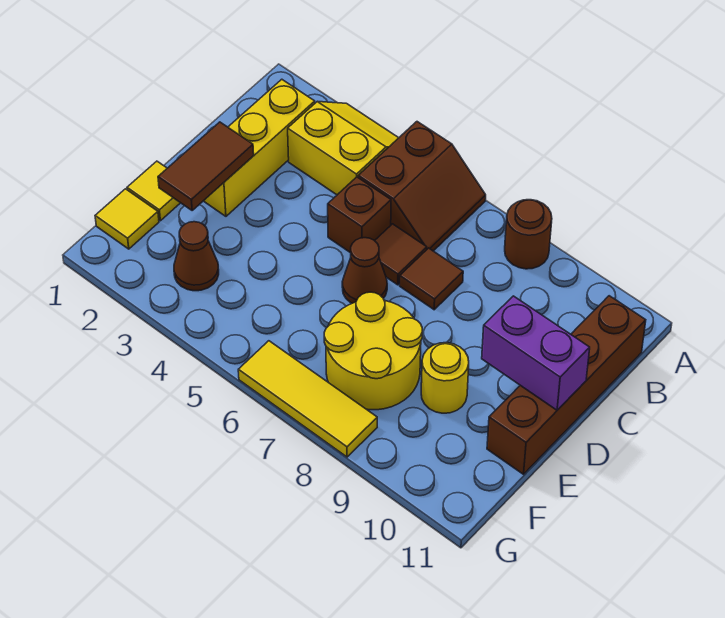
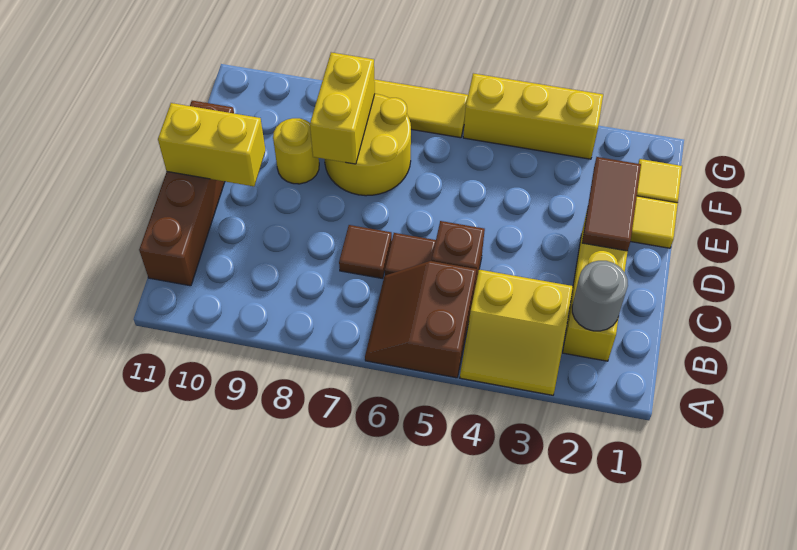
brown 1x1 round brick [505,200,552,269] -> none
none -> grey 1x1 round brick [572,261,628,331]
brown 1x1 cone [342,238,387,303] -> none
purple 1x2 brick [482,296,590,410] -> yellow 1x2 brick [158,103,265,186]
none -> yellow 1x2 brick [310,52,375,164]
brown 1x1 cone [174,222,219,291] -> none
none -> yellow 1x3 brick [463,73,603,159]

